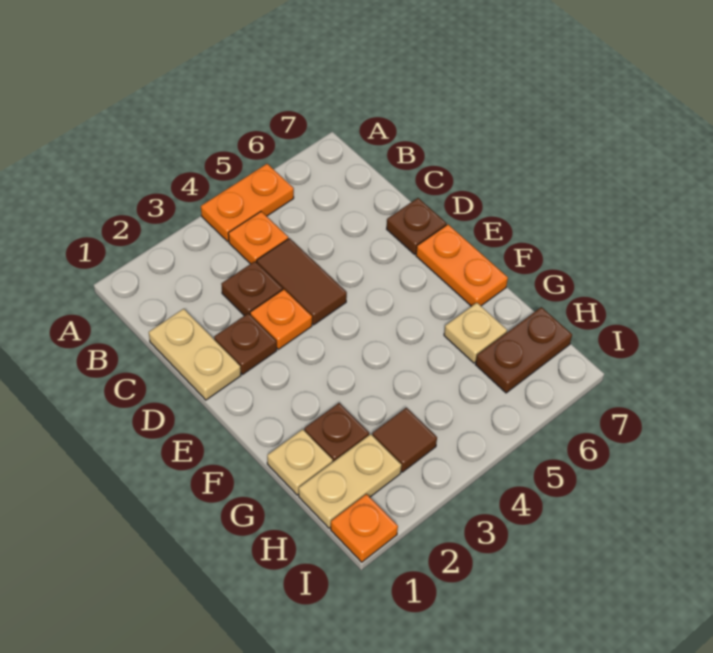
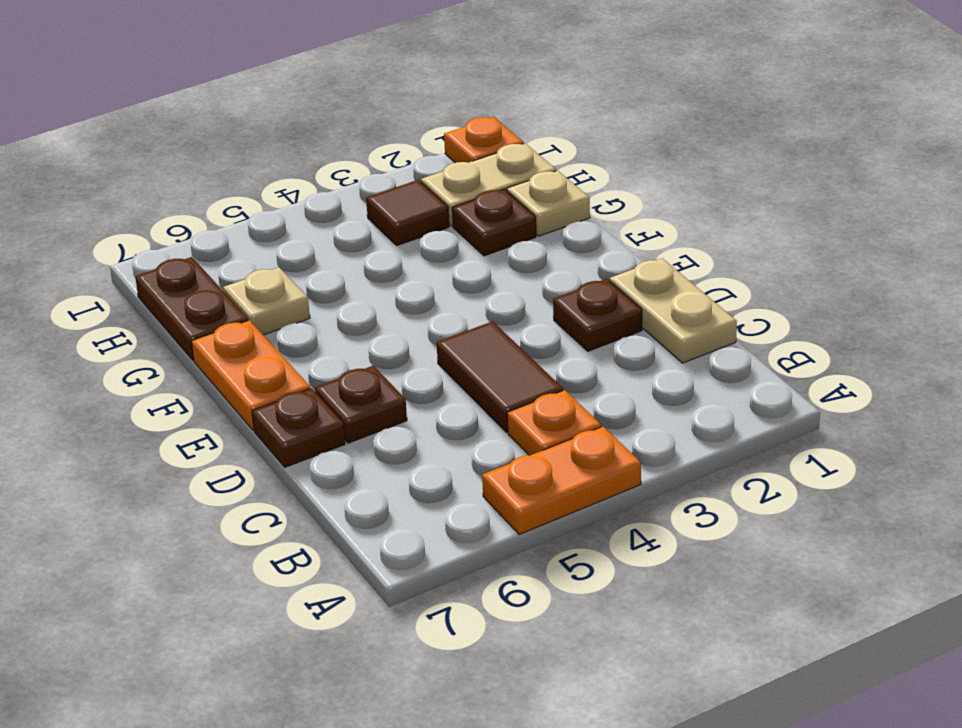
brown 1x1 plate [221,261,283,316] -> brown 1x1 plate moved to [315,366,407,443]
orange 1x1 plate [250,289,312,349] -> none
brown 1x2 plate [475,307,572,393] -> brown 1x2 plate turned to [135,257,248,360]

